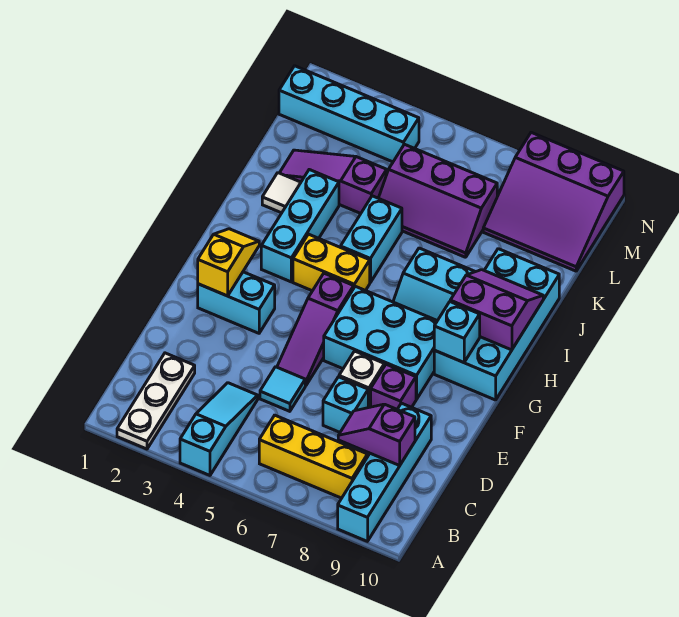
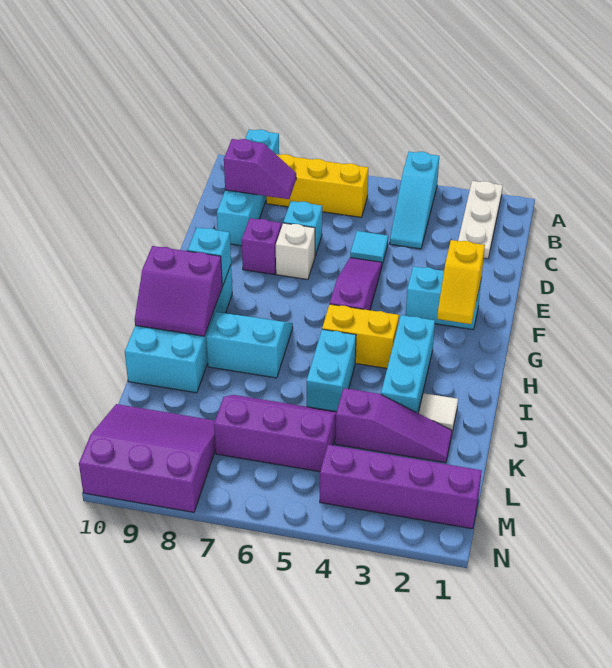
cyan 2x3 brick [324,286,437,399] -> none
cyan 1x4 brick [279,66,419,162] -> purple 1x4 brick [320,445,482,529]

